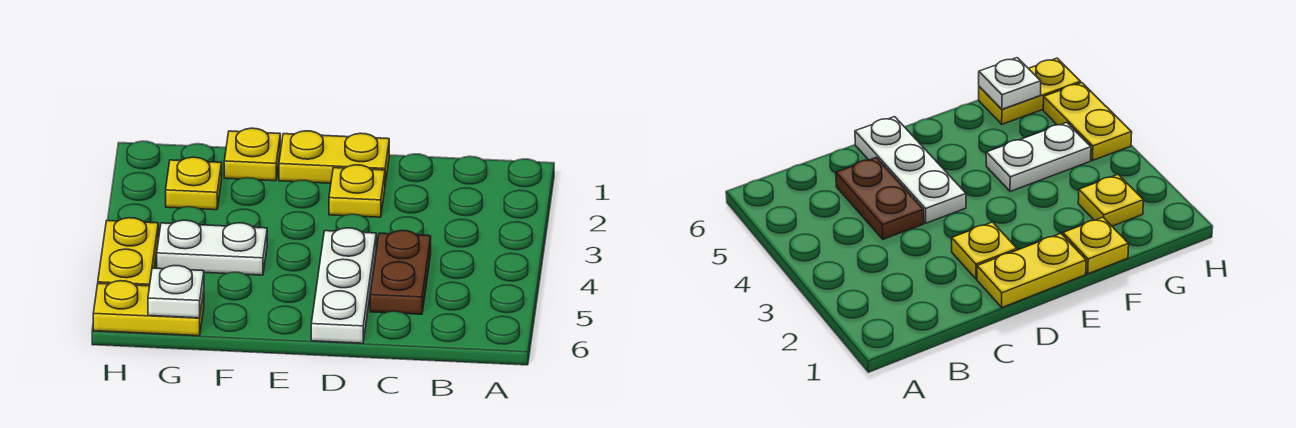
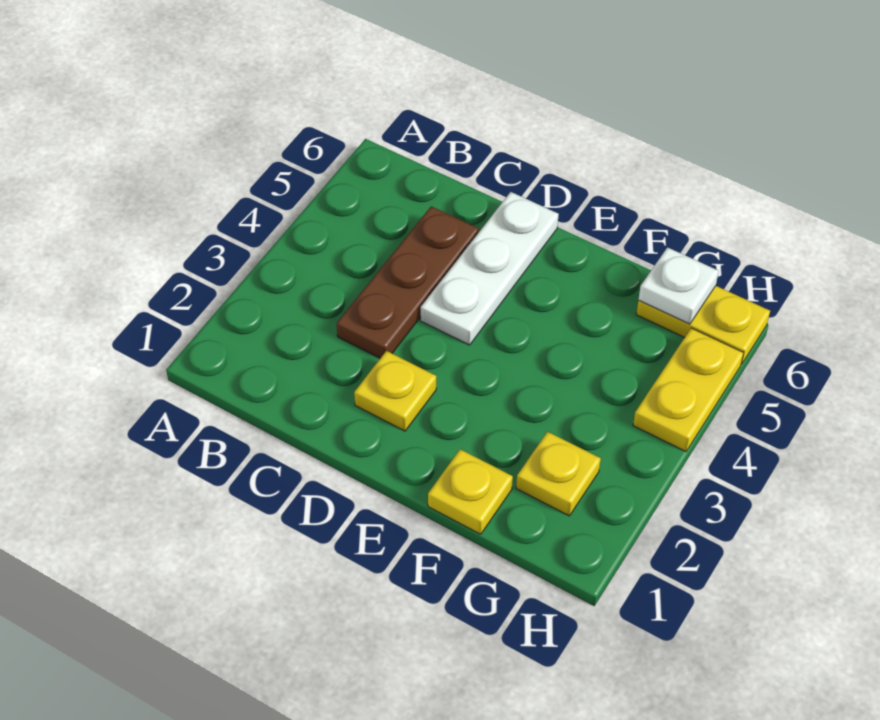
brown 1x2 plate [370,230,431,314] -> brown 1x3 plate [337,206,479,358]
yellow 1x2 plate [279,131,389,184] -> none
white 1x2 plate [157,220,267,275] -> none

